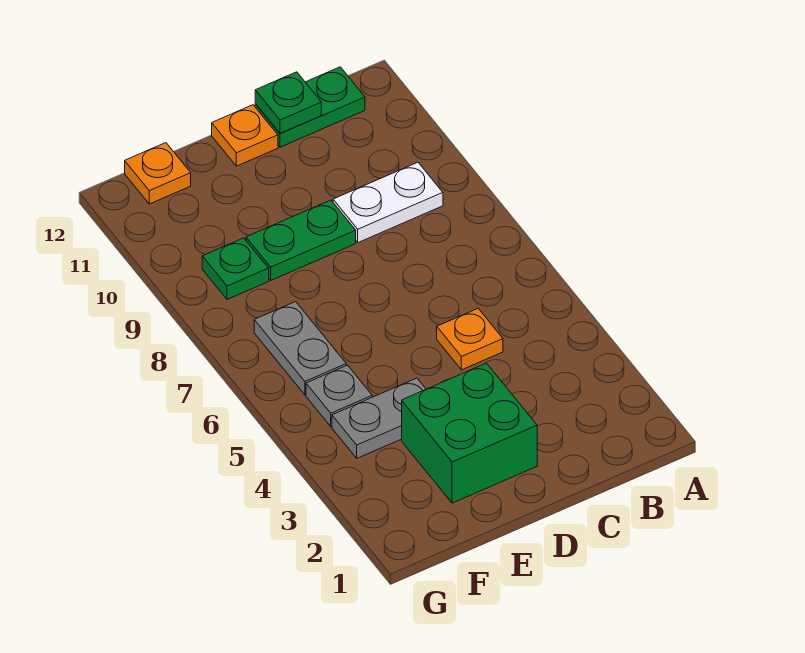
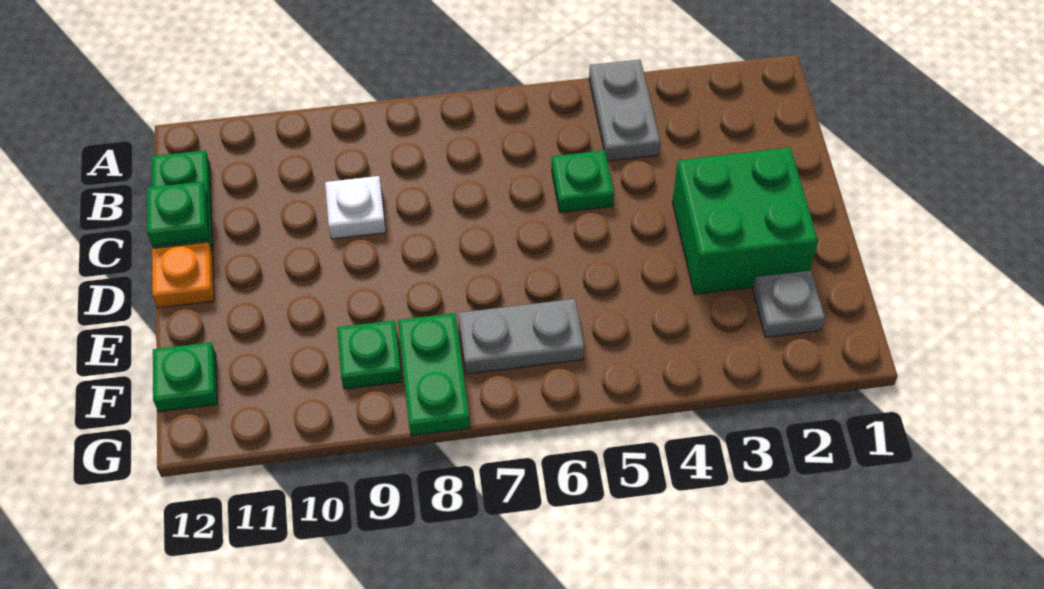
white 1x2 plate [333,162,443,243] -> white 1x1 plate [325,176,386,239]
orange 1x1 plate [437,309,503,370] -> green 1x1 plate [552,150,614,213]
green 1x2 plate [246,200,356,280] -> green 1x2 plate moved to [398,313,470,436]
grey 1x2 plate [332,378,426,458] -> grey 1x2 plate moved to [589,59,660,161]
grey 1x1 plate [306,365,372,427] -> grey 1x1 plate moved to [753,271,825,337]
orange 1x1 plate [125,143,191,204] -> green 1x1 plate [153,342,217,412]

